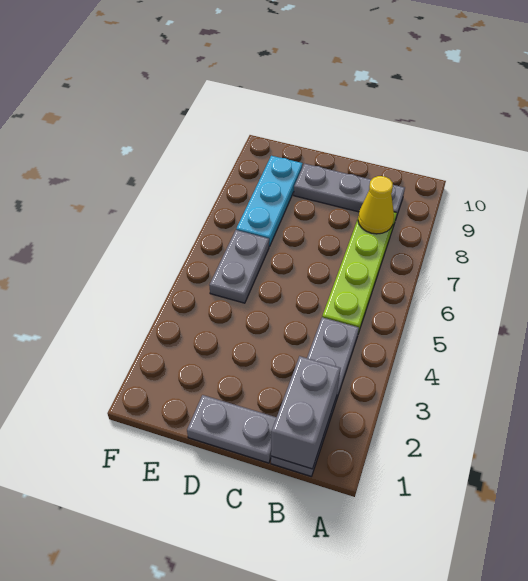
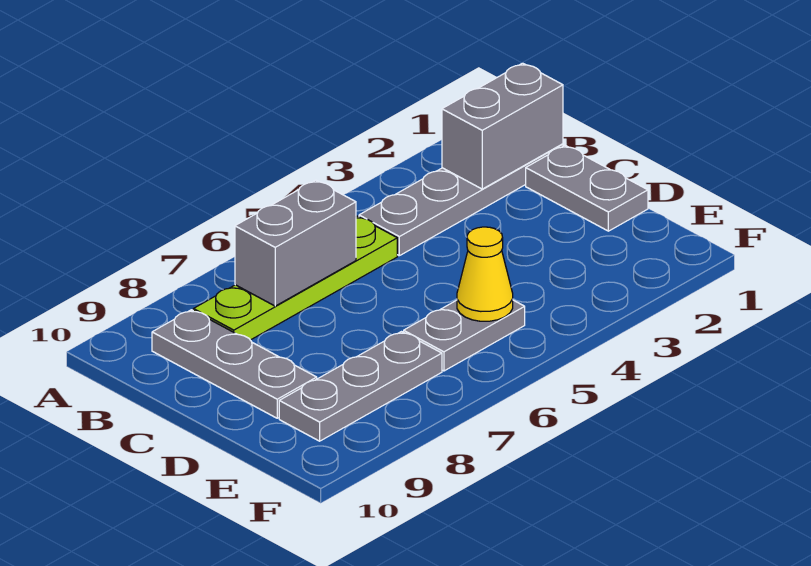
none -> grey 1x2 brick [235,180,356,306]
yellow 1x1 cone [358,176,394,234] -> yellow 1x1 cone moved to [457,227,513,321]
cyan 1x3 plate [236,156,303,246] -> grey 1x3 plate [279,332,442,441]

